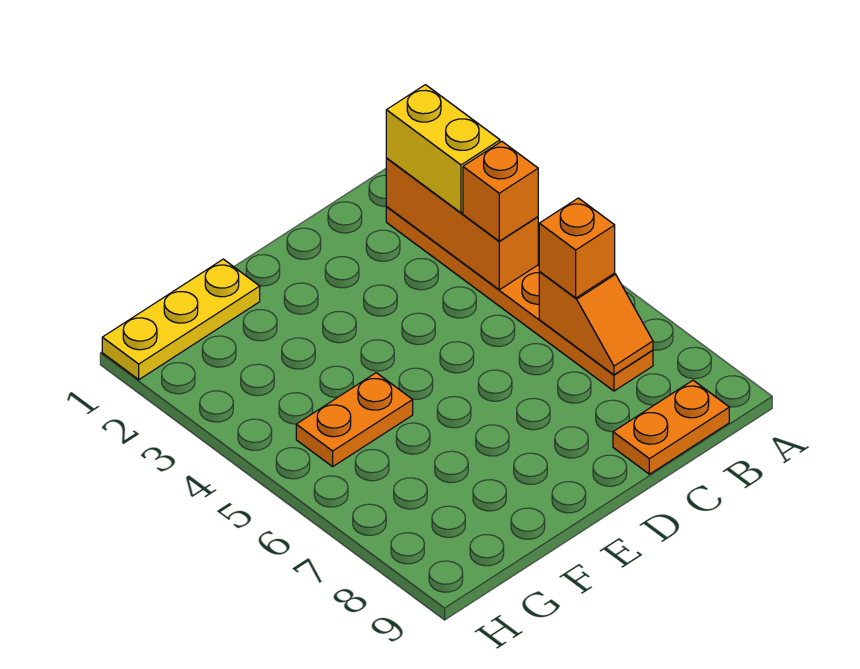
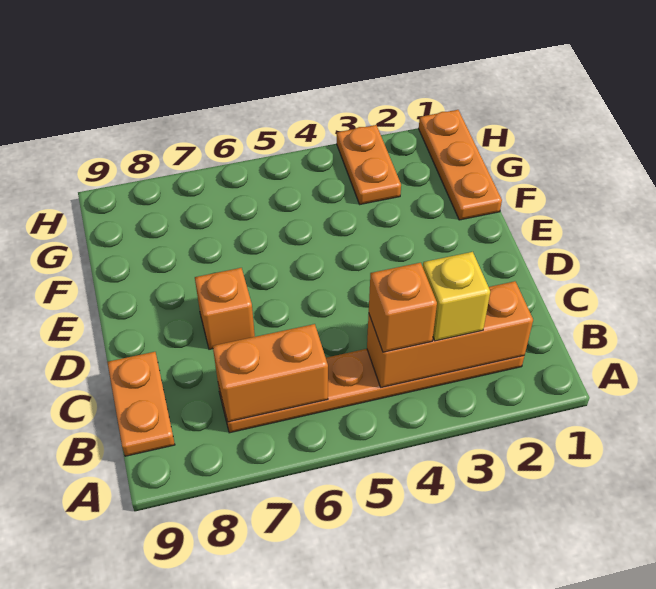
yellow 1x2 brick [386,85,500,213] -> yellow 1x1 brick [423,252,490,341]
orange 1x2 slope [539,272,653,375] -> orange 1x2 brick [213,324,328,422]
orange 1x1 brick [539,198,615,298] -> orange 1x1 brick moved to [195,268,255,349]
yellow 1x3 plate [102,259,260,380] -> orange 1x3 plate [419,110,502,220]
orange 1x2 plate [296,373,413,467] -> orange 1x2 plate moved to [337,125,401,204]

